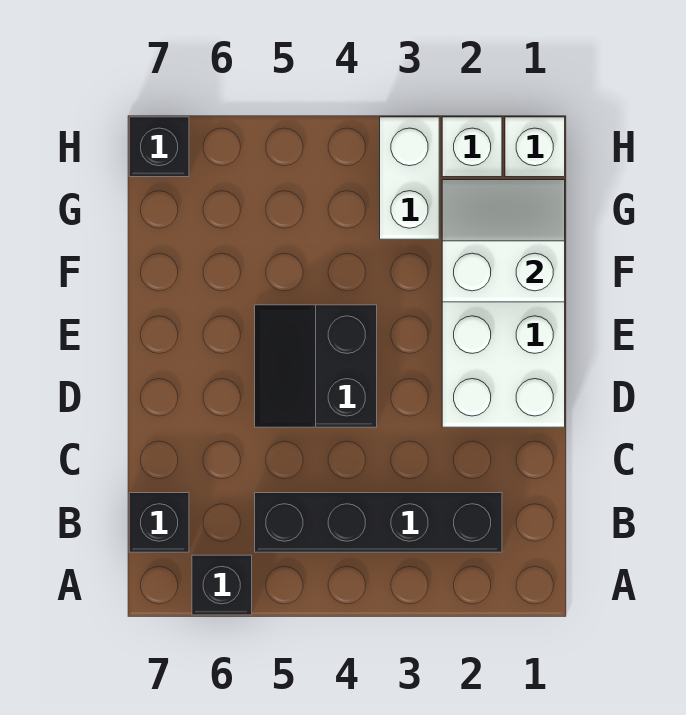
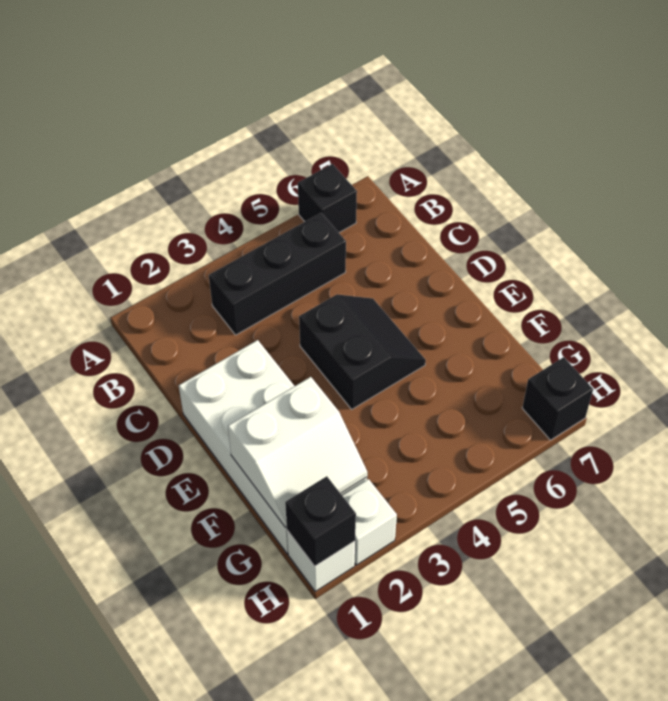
black 1x4 brick [255,493,502,552] -> black 1x3 brick [209,213,346,335]
black 1x1 brick [129,493,189,552] -> black 1x1 brick moved to [285,476,356,566]
white 1x2 brick [380,117,439,239] -> none

